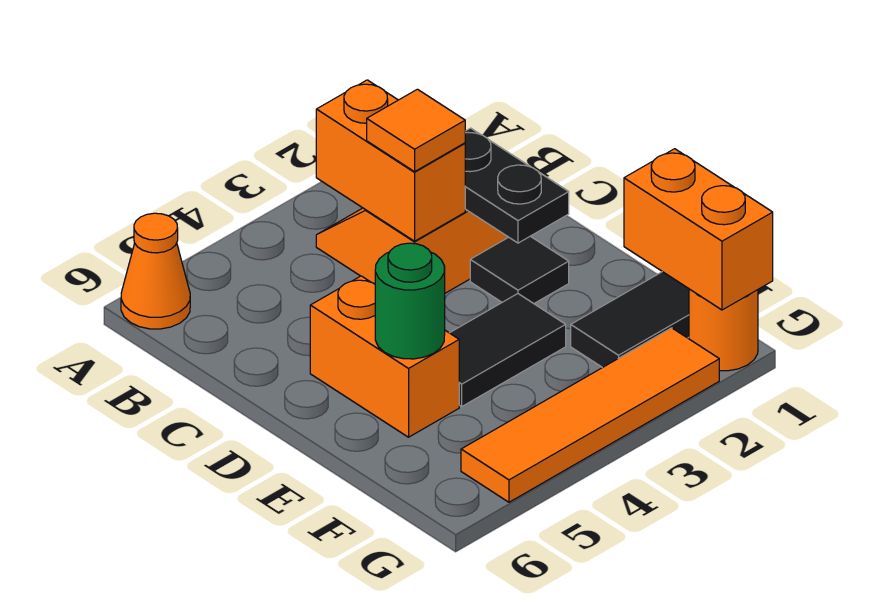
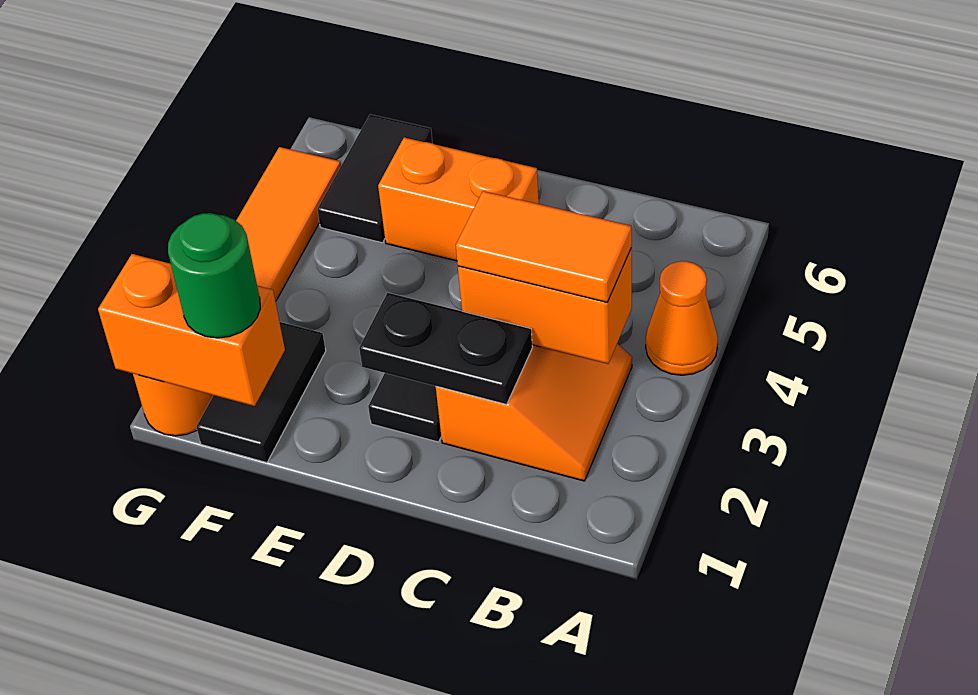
orange 1x1 cone [121,213,190,329] -> orange 1x1 cone moved to [646,261,718,375]
orange 1x1 tile [367,89,465,172] -> orange 1x2 tile [456,191,632,302]
black 1x2 tile [450,294,566,406] -> black 1x2 tile moved to [317,114,432,243]
green 1x1 round brick [375,243,445,359] -> green 1x1 round brick moved to [168,213,260,338]

